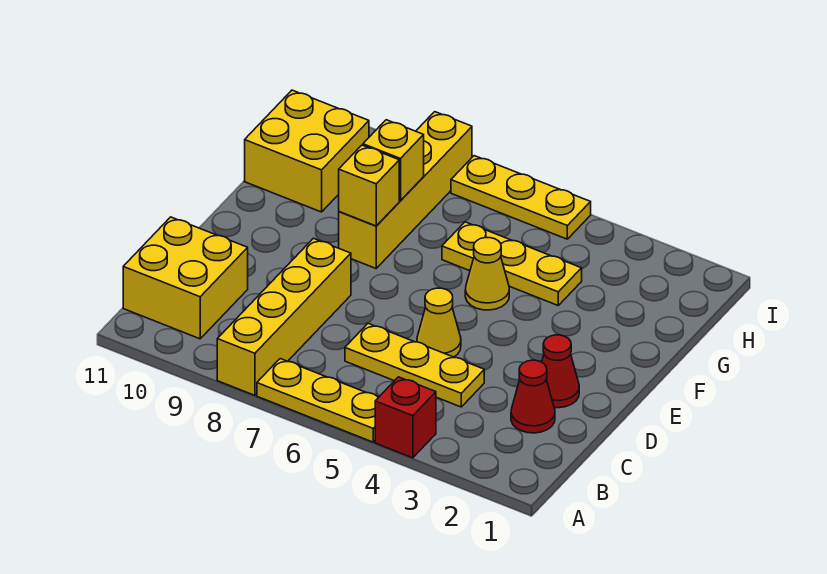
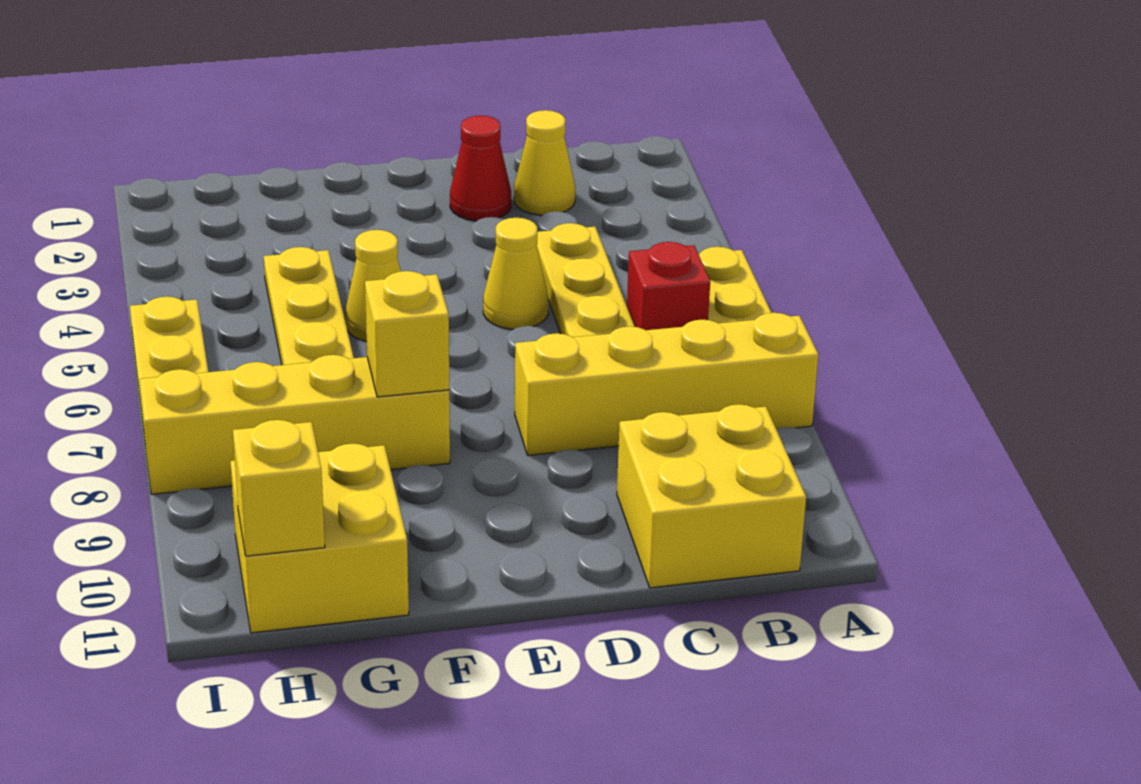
red 1x1 brick [375,377,436,458] -> red 1x1 brick moved to [627,242,710,330]
red 1x1 cone [511,360,555,433] -> yellow 1x1 cone [514,110,575,215]
yellow 1x1 brick [363,120,424,201] -> yellow 1x1 brick moved to [233,420,325,556]

